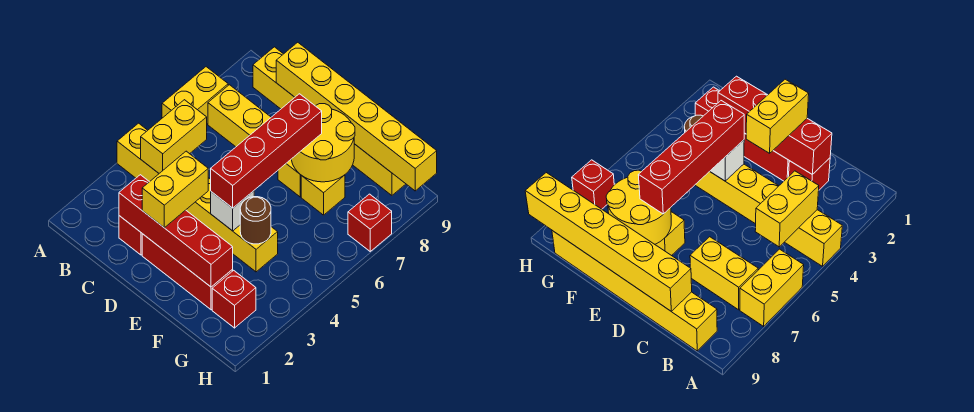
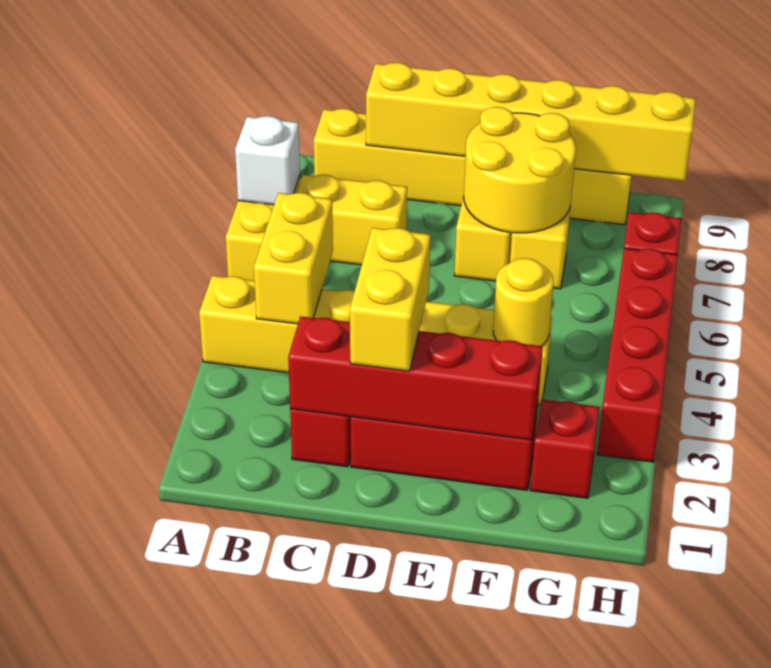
white 1x1 brick [211,191,254,231] -> white 1x1 brick moved to [235,116,300,205]
red 1x4 brick [211,94,322,208] -> red 1x4 brick moved to [597,248,678,462]
brown 1x1 round brick [240,197,271,244] -> yellow 1x1 round brick [493,258,553,346]

